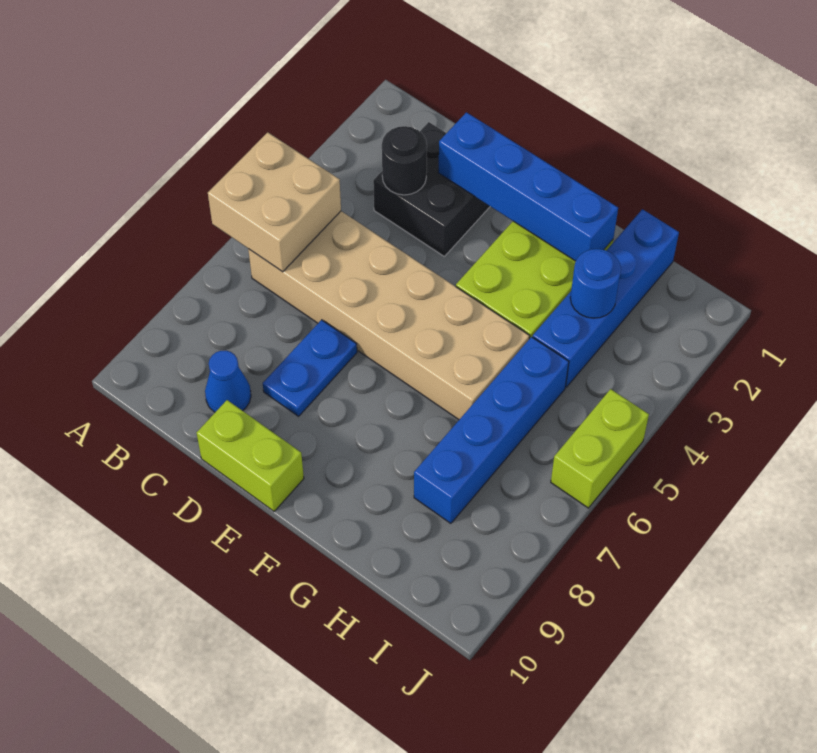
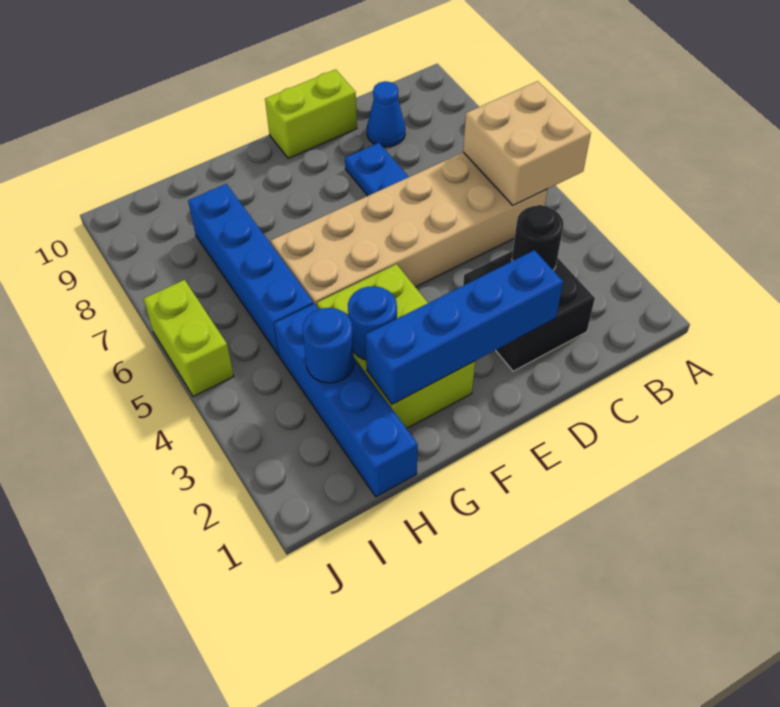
none -> blue 1x1 round brick [348,286,397,360]

